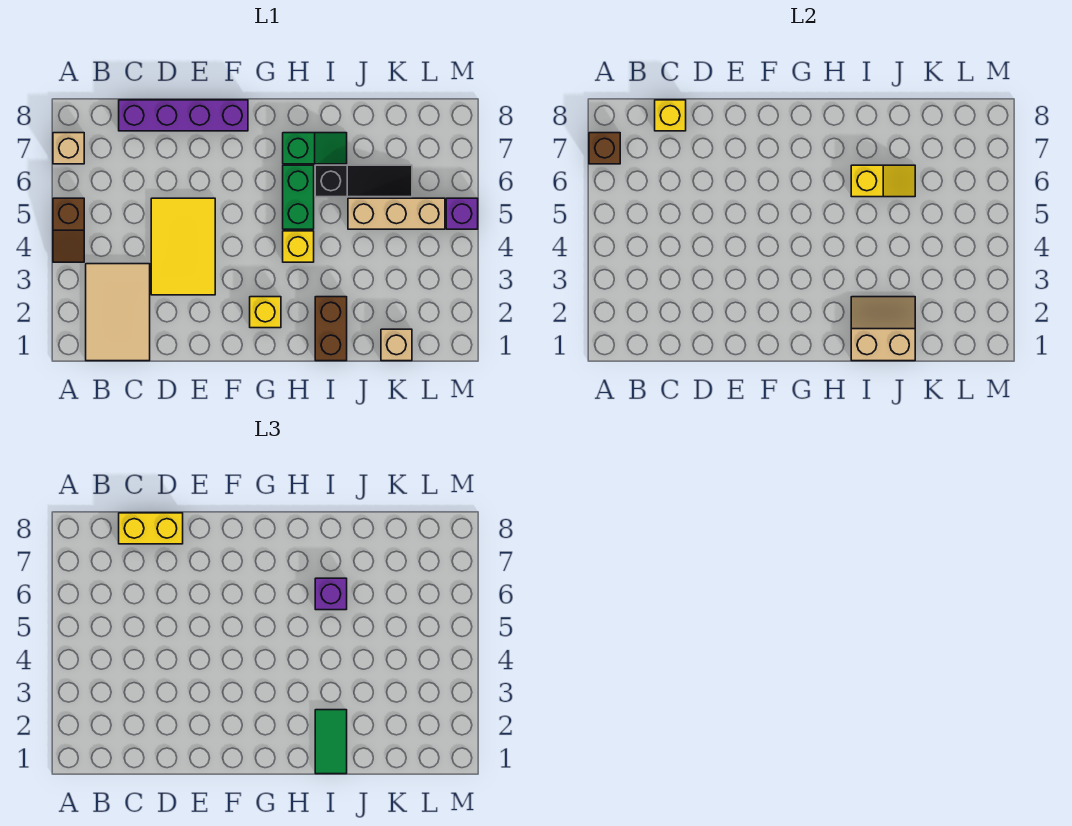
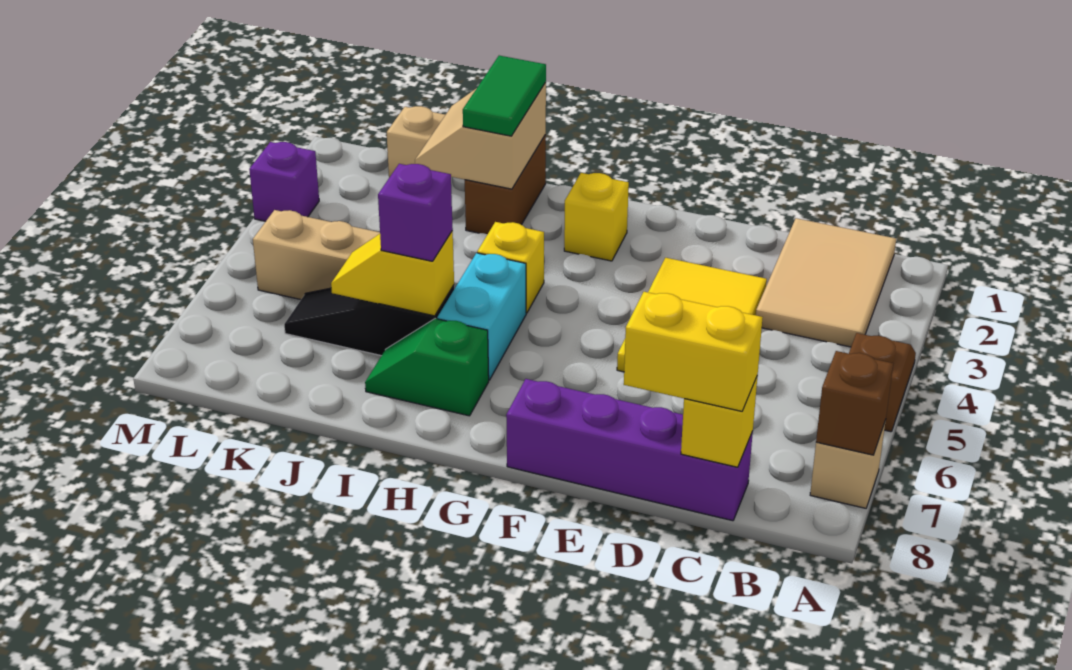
green 1x2 brick [283,165,314,229] -> cyan 1x2 brick [437,253,526,380]
tan 2x2 slope [851,297,915,361] -> tan 2x2 slope turned to [415,82,546,189]
purple 1x1 brick [446,198,478,229] -> purple 1x1 brick moved to [249,142,319,221]

